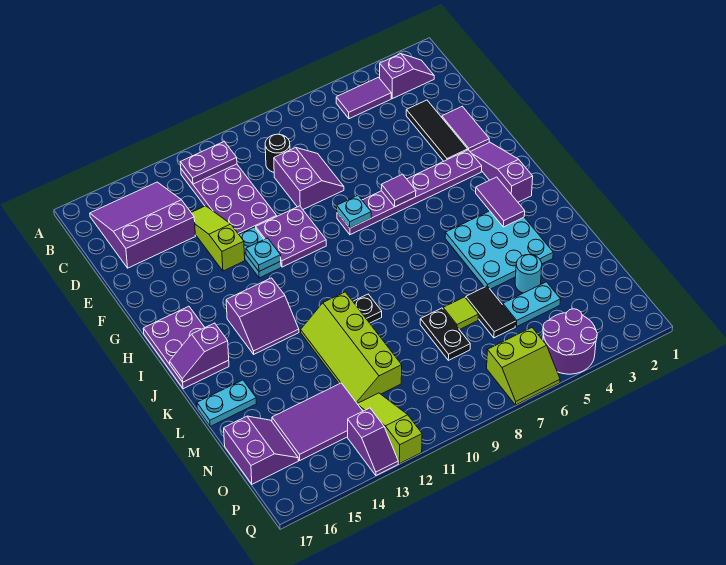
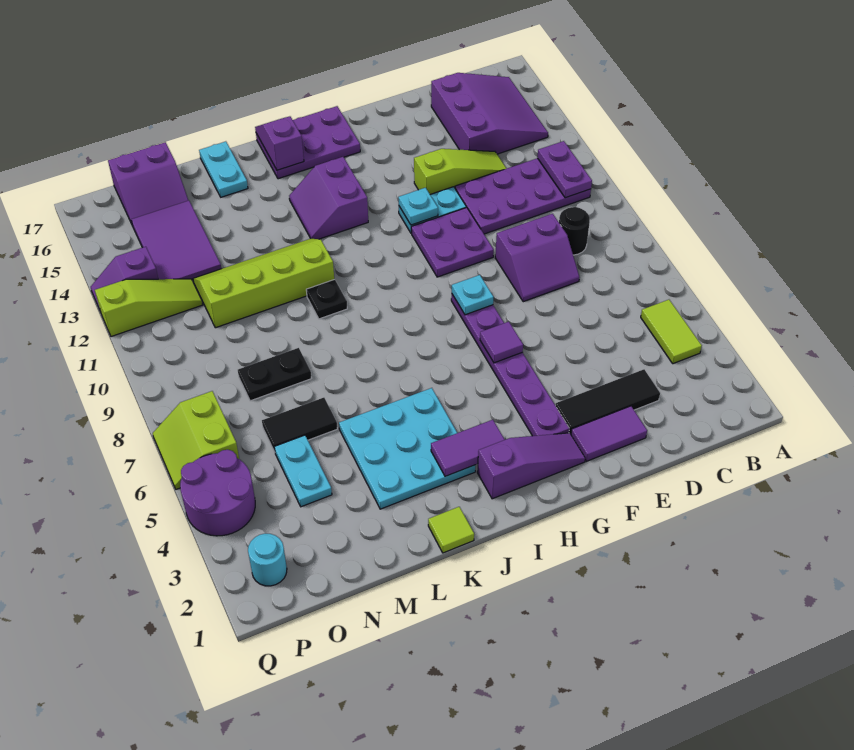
purple 1x2 slope [380,54,434,99] -> none
purple 1x2 tile [336,77,391,119] -> lime 1x2 tile [641,300,702,364]
cyan 1x1 round brick [515,255,542,293] -> cyan 1x1 round brick moved to [248,534,287,586]
lime 1x1 tile [443,297,479,330] -> lime 1x1 tile moved to [428,507,474,553]

